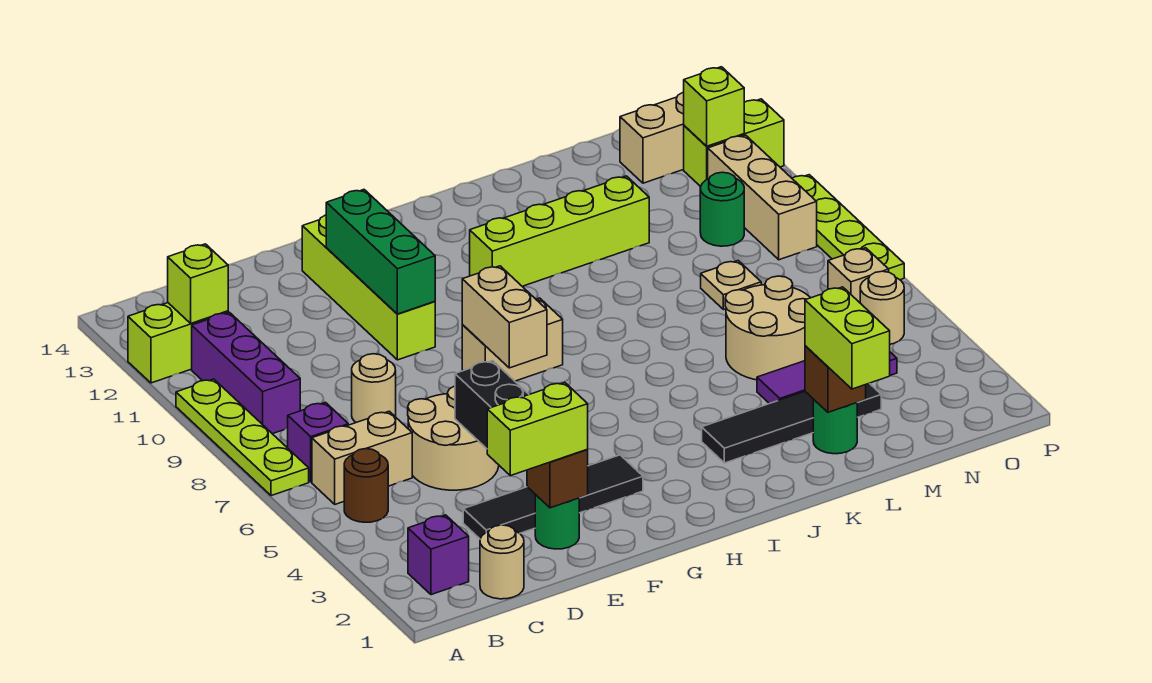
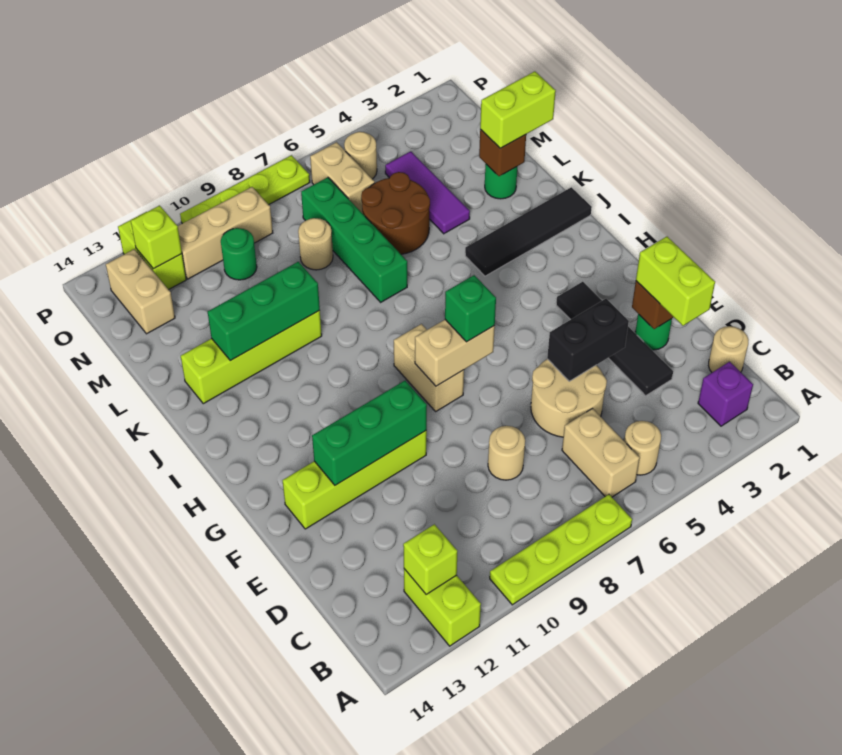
brown 1x1 round brick [344,449,388,522] -> tan 1x1 round brick [624,421,661,475]
purple 1x1 brick [288,402,348,482] -> none
purple 1x3 brick [192,312,300,434] -> none
none -> green 1x1 brick [445,275,496,342]
lime 1x4 brick [470,176,649,286] -> lime 1x4 brick turned to [181,310,322,404]
black 1x4 tile [702,383,881,463] -> black 1x4 tile turned to [465,187,592,276]
none -> green 1x4 brick [301,177,407,302]
none -> green 1x3 brick [208,262,320,361]
tan 2x2 round brick [725,276,810,380] -> brown 2x2 round brick [361,172,430,254]
tan 1x1 plate [701,261,761,310] -> tan 1x1 round brick [298,218,333,270]
tan 1x1 brick [828,248,889,303] -> tan 1x2 brick [310,142,375,214]

